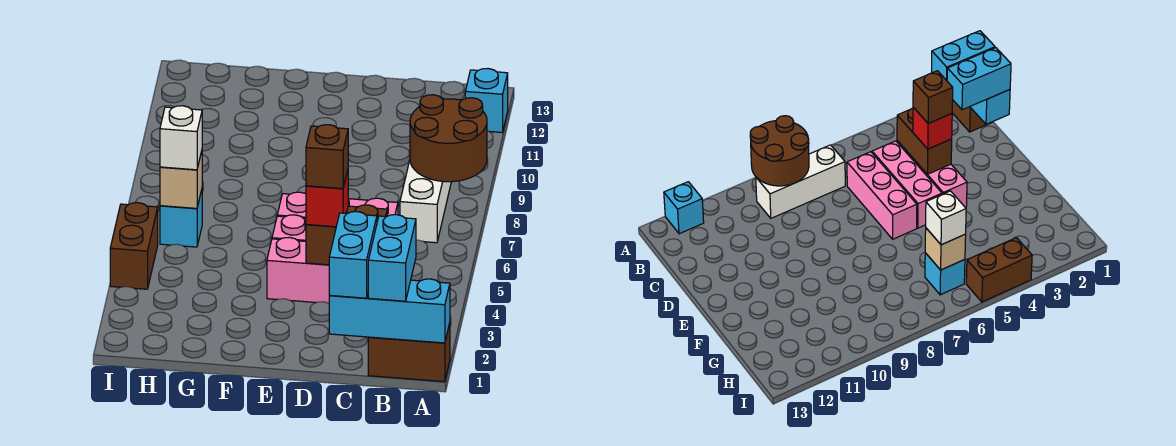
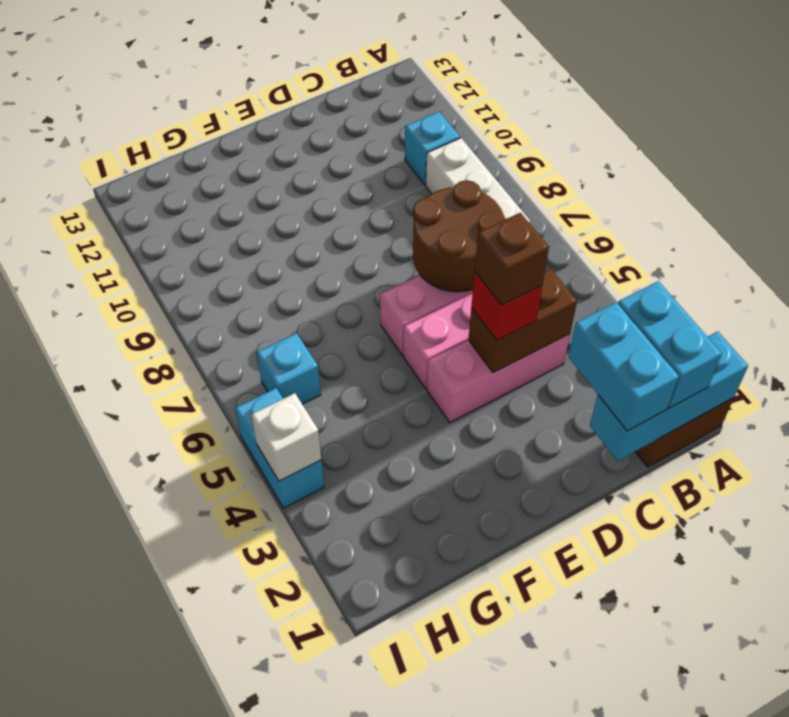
brown 2x2 round brick [410,95,487,182] -> brown 2x2 round brick moved to [413,180,505,292]
cyan 1x1 brick [465,69,508,132] -> cyan 1x1 brick moved to [405,111,460,185]
tan 1x1 brick [160,151,202,208] -> none
white 1x1 brick [160,106,202,170] -> white 1x1 brick moved to [251,393,321,481]
brown 1x2 brick [110,203,158,289] -> cyan 1x2 brick [235,388,324,508]

